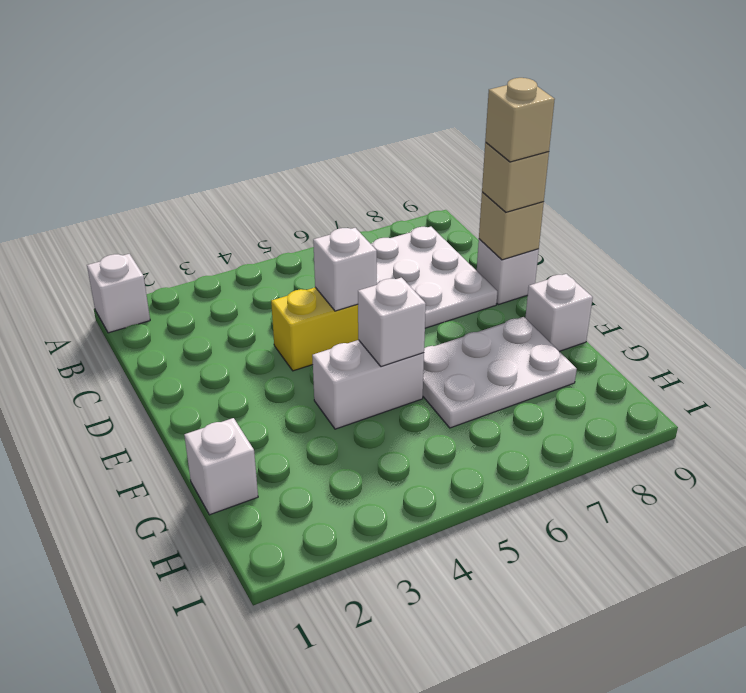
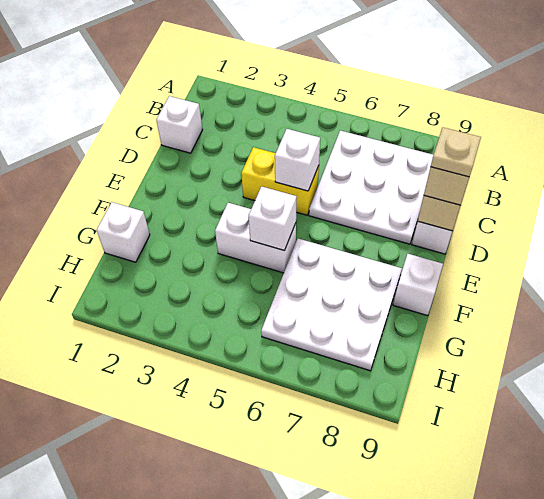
white 1x1 brick [87,254,150,333] -> white 1x1 brick moved to [156,96,203,153]
tan 1x1 brick [485,78,555,162] -> tan 1x1 plate [431,127,481,177]
white 2x3 plate [423,317,577,428] -> white 3x3 plate [261,239,402,371]

